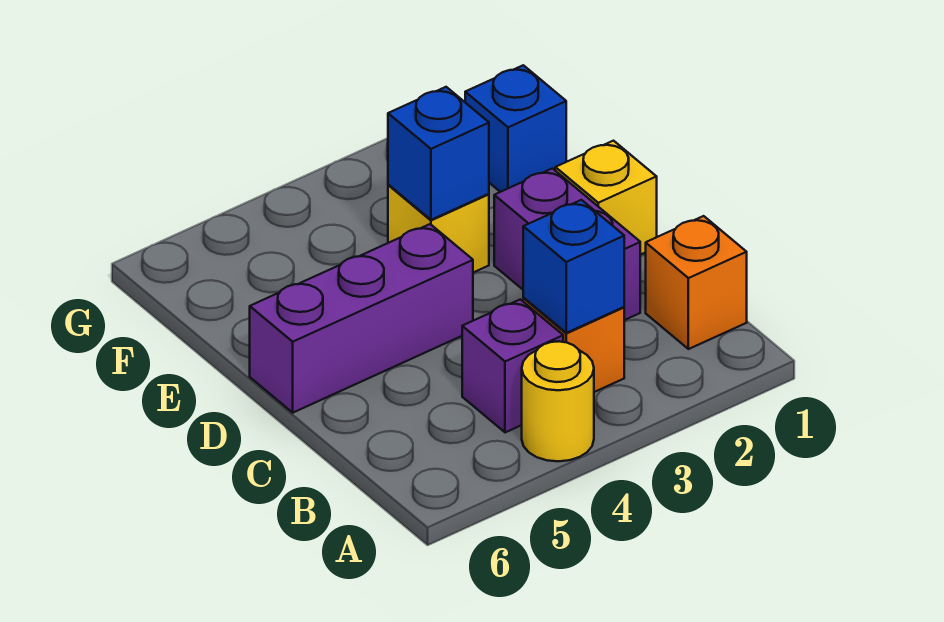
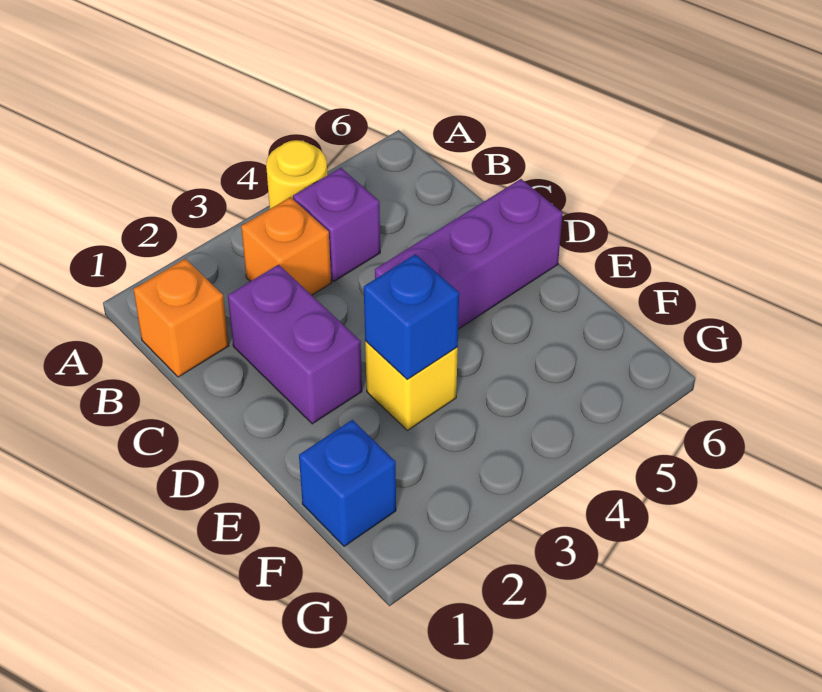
blue 1x1 brick [523,200,624,333] -> none
yellow 1x1 brick [555,141,657,255] -> none

